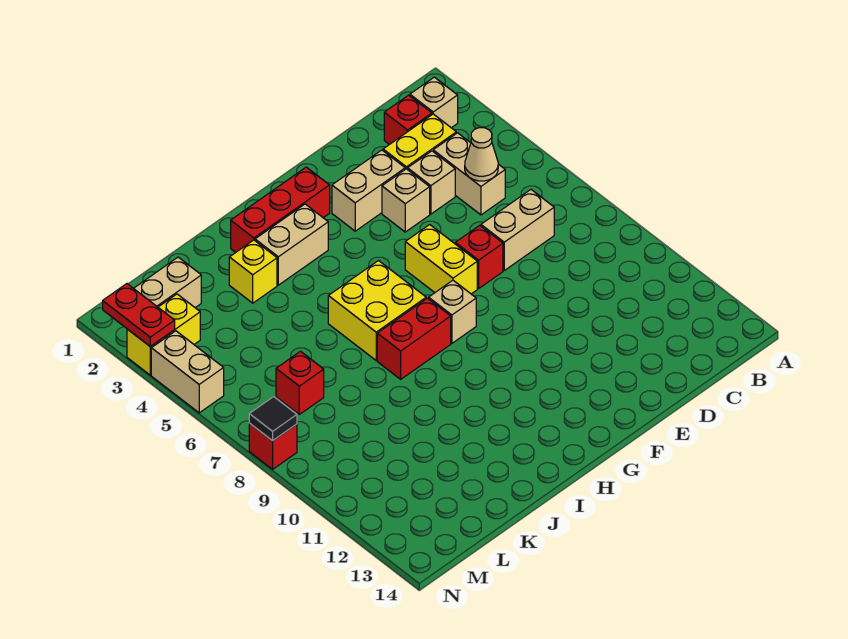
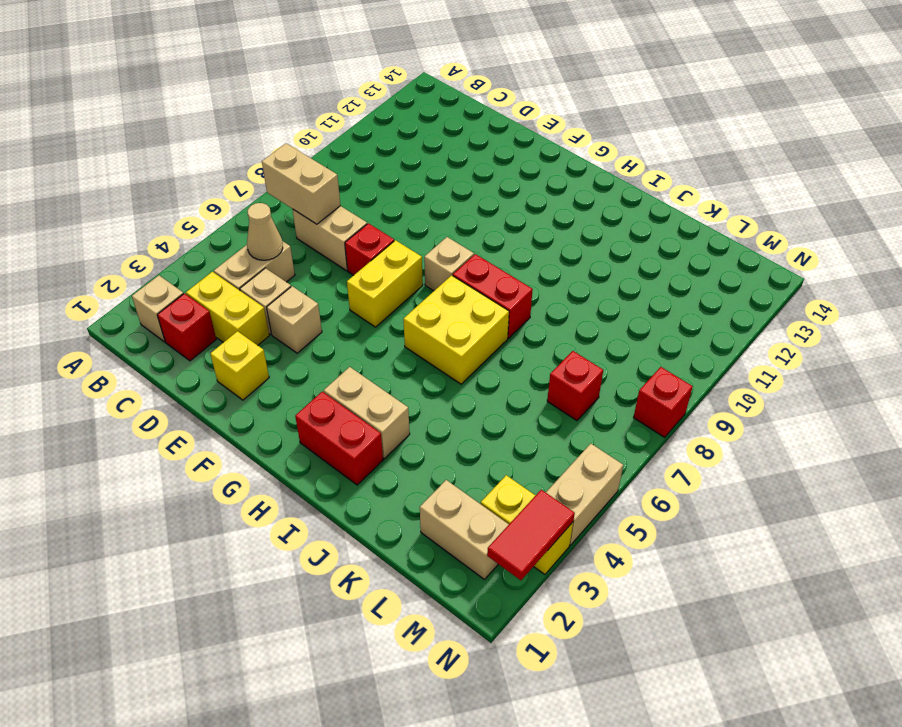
tan 1x2 brick [332,150,405,231] -> tan 1x2 brick moved to [262,143,341,224]
red 1x3 brick [231,167,330,252] -> red 1x2 brick [295,392,383,485]
yellow 1x1 brick [229,240,277,303] -> yellow 1x1 brick moved to [210,331,269,400]
red 1x2 plate [103,284,175,346] -> red 1x2 tile [487,490,575,580]
black 1x1 tile [249,397,297,441] -> none

